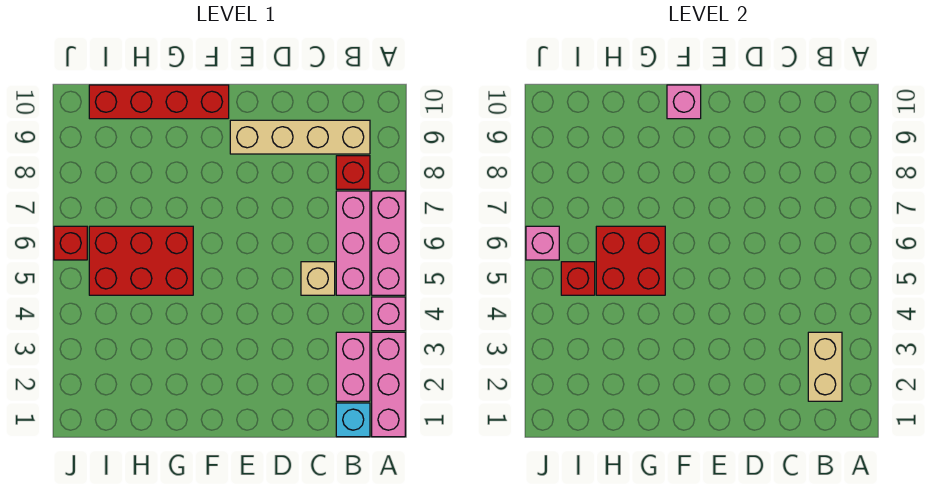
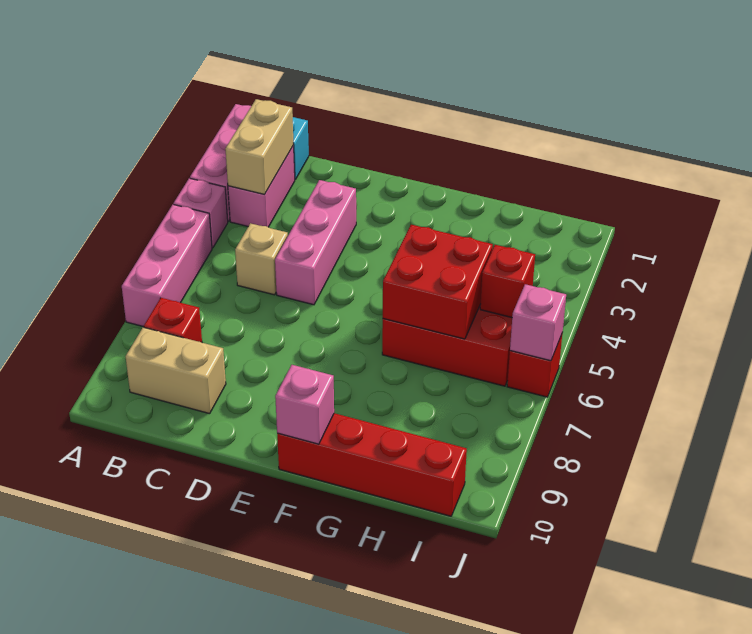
pink 1x3 brick [336,191,370,295] -> pink 1x3 brick moved to [275,180,356,305]
tan 1x4 brick [230,120,370,154] -> tan 1x2 brick [126,327,226,414]

